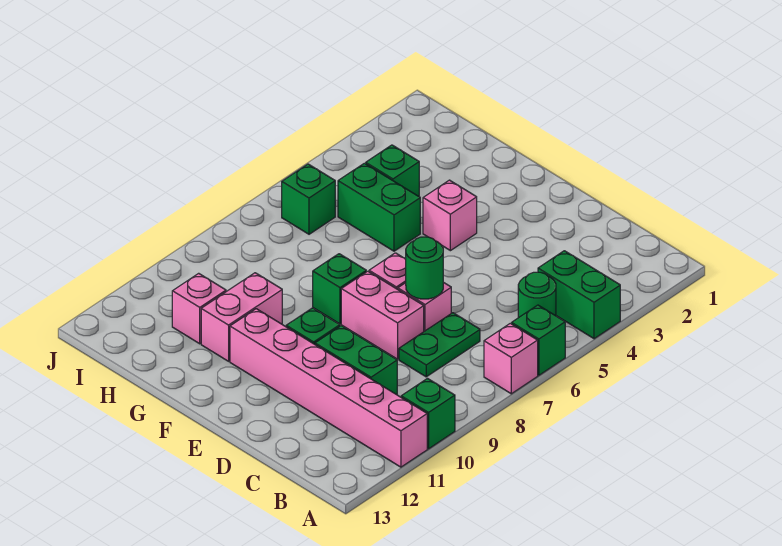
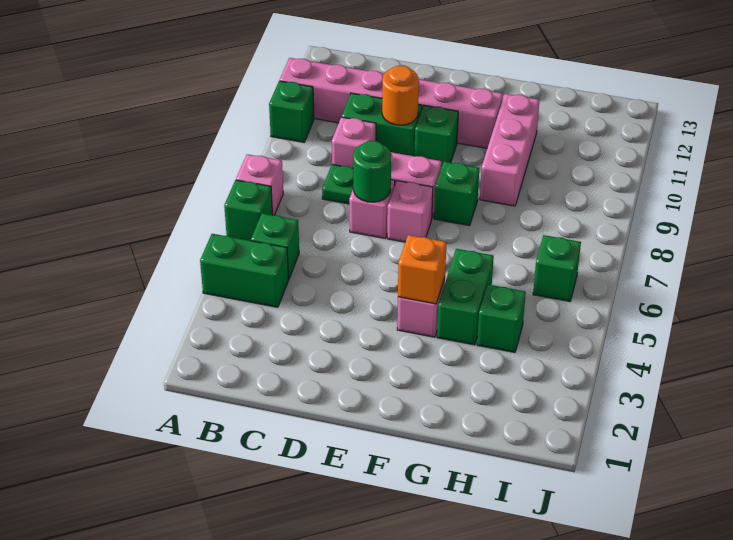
green 1x1 round brick [518,272,556,318] -> green 1x1 brick [251,213,299,279]
green 1x2 plate [399,313,480,377] -> green 1x1 plate [322,164,353,204]
none -> orange 1x1 round brick [382,66,419,125]
none -> orange 1x1 brick [398,235,447,304]
green 1x2 brick [338,163,420,251] -> green 1x2 brick turned to [437,249,494,345]
pink 1x2 brick [201,273,282,361] -> pink 1x3 brick [480,94,540,206]
pink 1x1 brick [172,273,226,344] -> pink 1x1 brick moved to [332,117,376,168]

